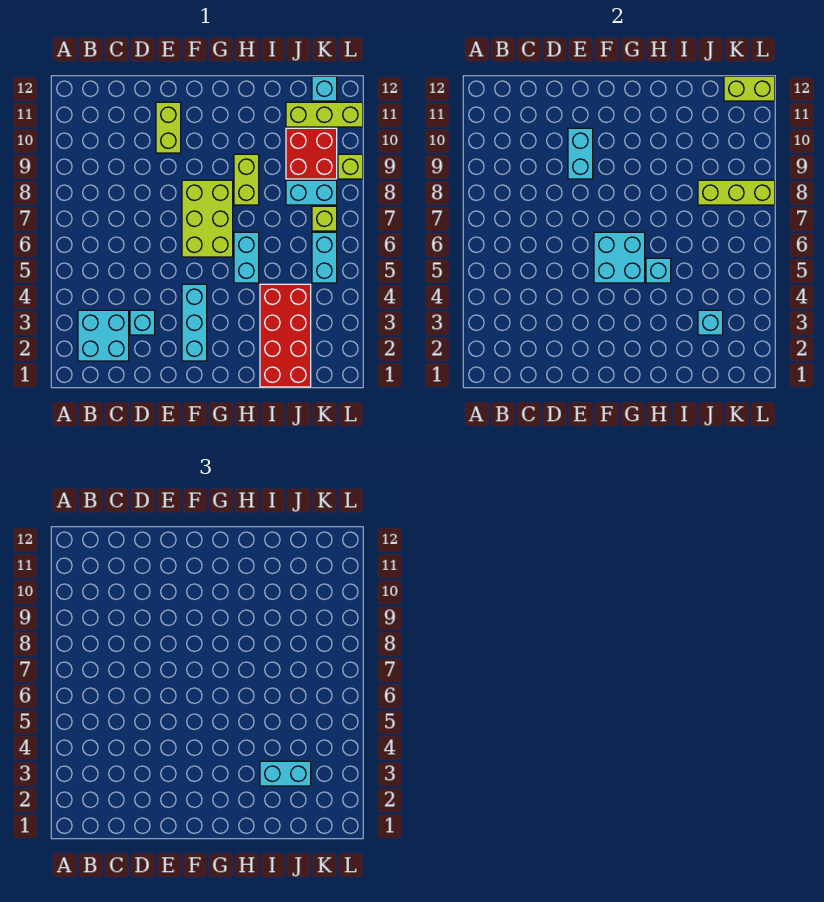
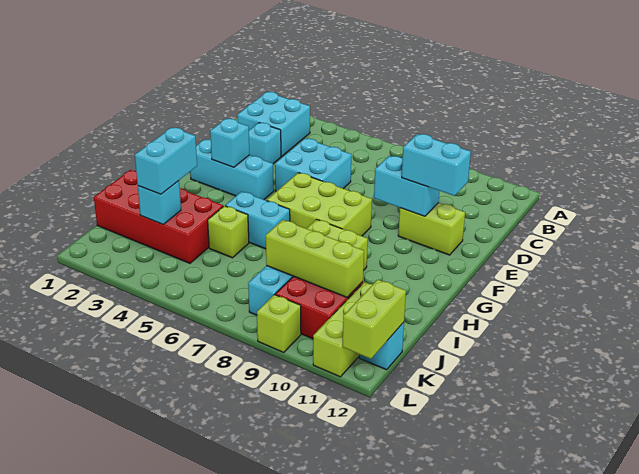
cyan 2x2 brick [594,232,645,283] -> cyan 2x2 brick moved to [275,138,351,191]
cyan 1x1 brick [646,258,671,283] -> cyan 1x1 brick moved to [210,119,249,167]
lime 1x3 brick [698,180,775,205] -> lime 1x3 brick turned to [266,220,364,297]
cyan 1x2 brick [312,232,337,283] -> cyan 1x2 brick moved to [402,134,471,196]
lime 1x1 brick [312,206,337,231] -> lime 1x1 brick moved to [208,206,249,258]

